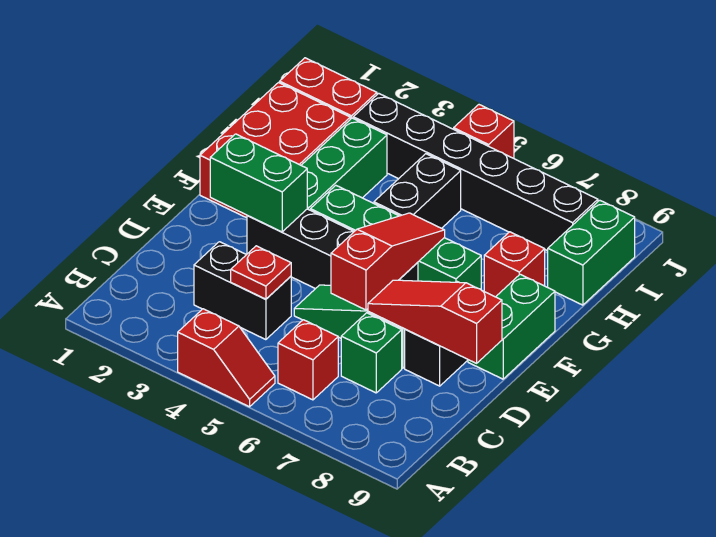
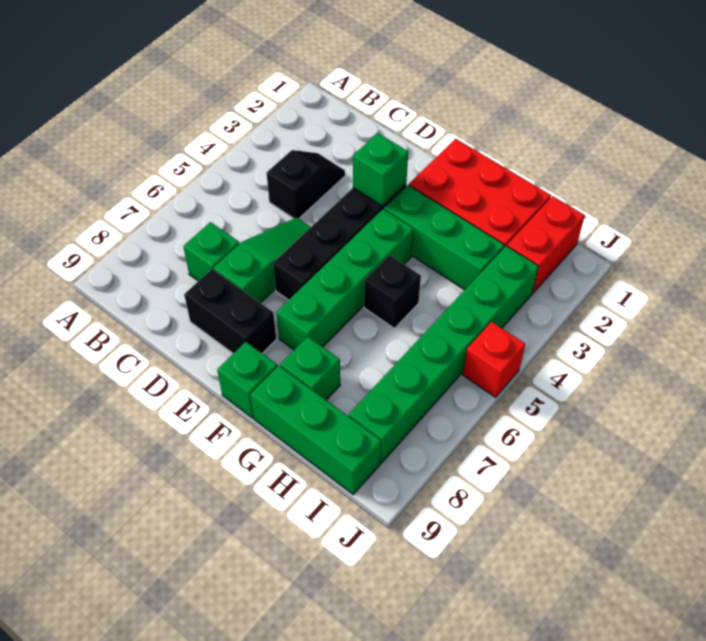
red 1x2 slope [178,309,275,407] -> none
red 1x1 brick [278,320,338,400] -> none
black 1x2 brick [194,242,291,340] -> black 1x2 slope [267,150,345,219]
red 1x1 plate [231,246,291,299] -> none
red 1x3 slope [331,213,445,310] -> none
red 1x3 slope [368,280,502,363] -> none
green 1x2 brick [210,134,307,232] -> green 1x1 brick [353,133,408,206]
green 1x2 brick [468,274,555,379] -> green 1x1 brick [217,342,277,418]
black 1x2 brick [374,154,461,228] -> black 1x1 brick [364,255,421,328]
red 1x1 brick [484,232,545,297] -> green 1x1 brick [280,337,340,400]
green 1x2 brick [548,200,635,305] -> green 1x3 brick [250,366,381,494]
black 1x6 brick [353,93,598,251] -> green 1x6 brick [349,246,539,463]

